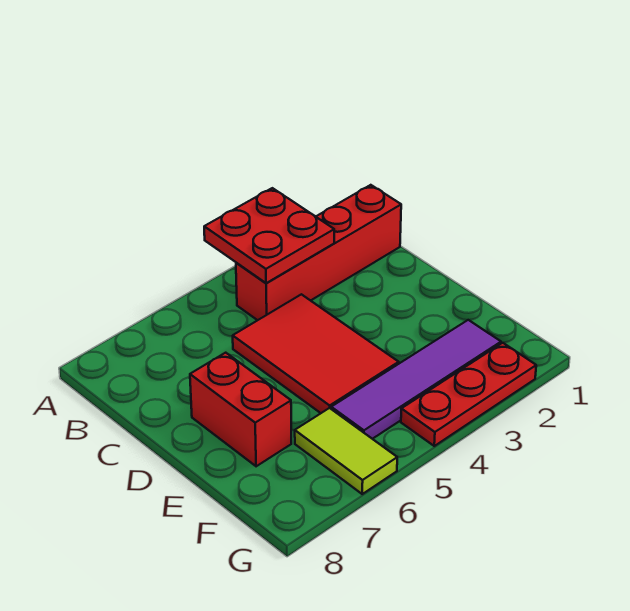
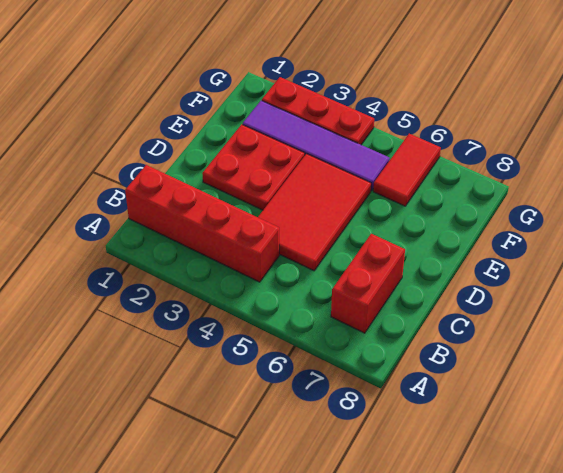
red 2x2 plate [204,188,334,283] -> red 2x2 plate moved to [202,124,305,210]
red 1x2 brick [190,353,291,466] -> red 1x2 brick moved to [331,234,405,333]
lime 1x2 tile [295,408,397,494] -> red 1x2 tile [373,134,441,206]

